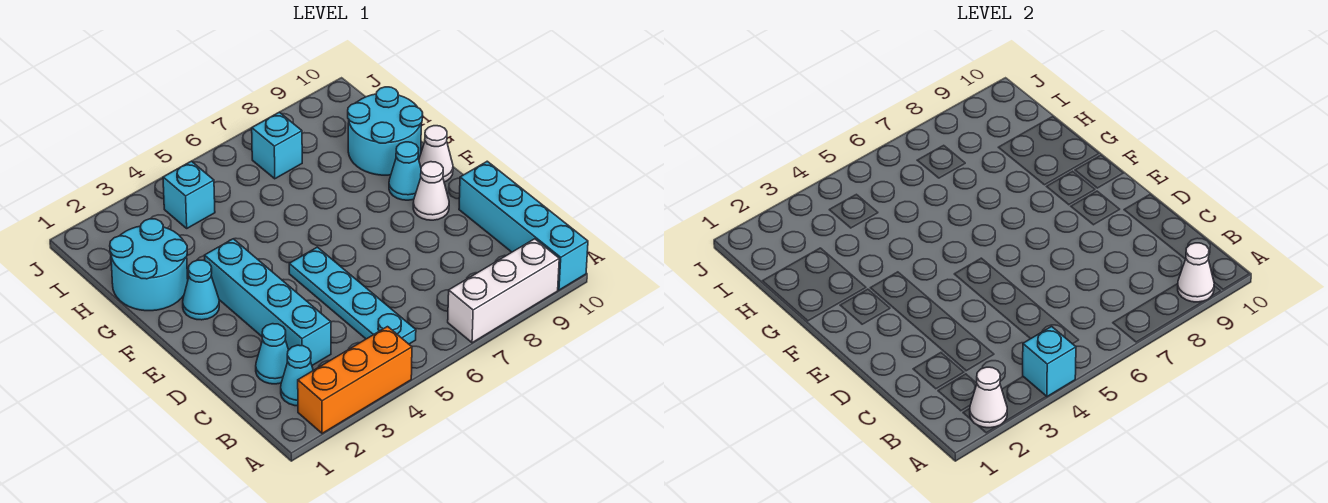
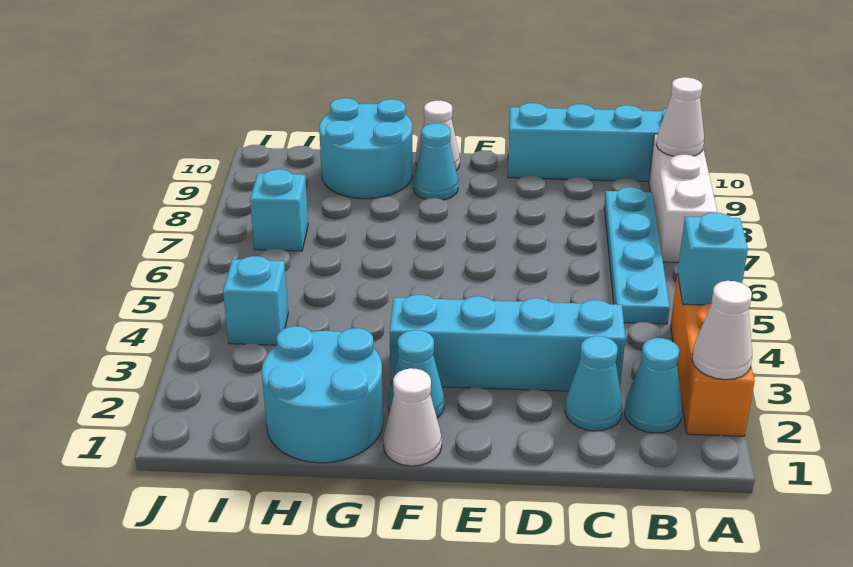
cyan 1x4 plate [289,247,416,344] -> cyan 1x4 plate turned to [604,187,670,324]
white 1x1 cone [413,162,449,220] -> white 1x1 cone moved to [383,368,442,466]

